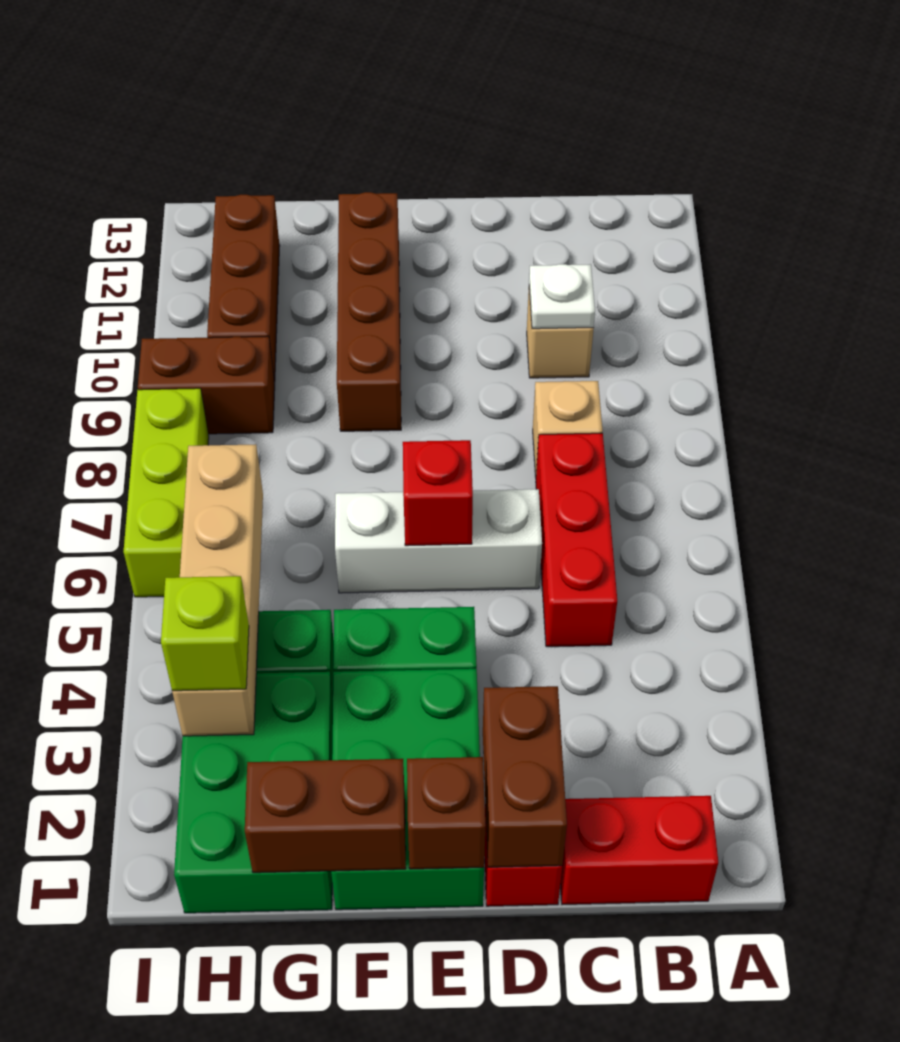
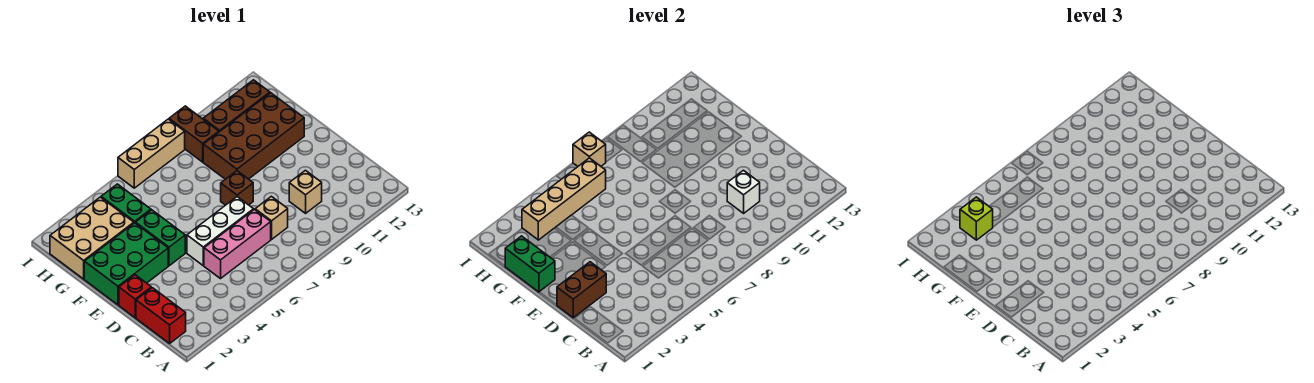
red 1x3 brick [536,433,617,647] -> pink 1x3 brick [204,209,271,279]
white 1x1 plate [529,264,595,329] -> white 1x1 brick [727,170,760,213]
white 1x3 brick [335,489,542,593] -> white 1x3 brick turned to [187,197,254,266]
brown 1x1 brick [407,757,485,869] -> brown 1x1 brick moved to [221,171,253,205]
red 1x1 brick [403,440,473,546] -> none
brown 1x2 brick [245,759,406,873] -> green 1x2 brick [505,236,555,292]
brown 1x4 brick [337,192,401,431] -> brown 2x4 brick [203,93,304,179]
green 2x3 brick [174,672,333,913] -> tan 2x3 brick [50,197,134,279]
lime 1x3 brick [124,388,209,597] -> tan 1x3 brick [118,119,185,188]
none -> tan 1x1 brick [573,132,606,166]

